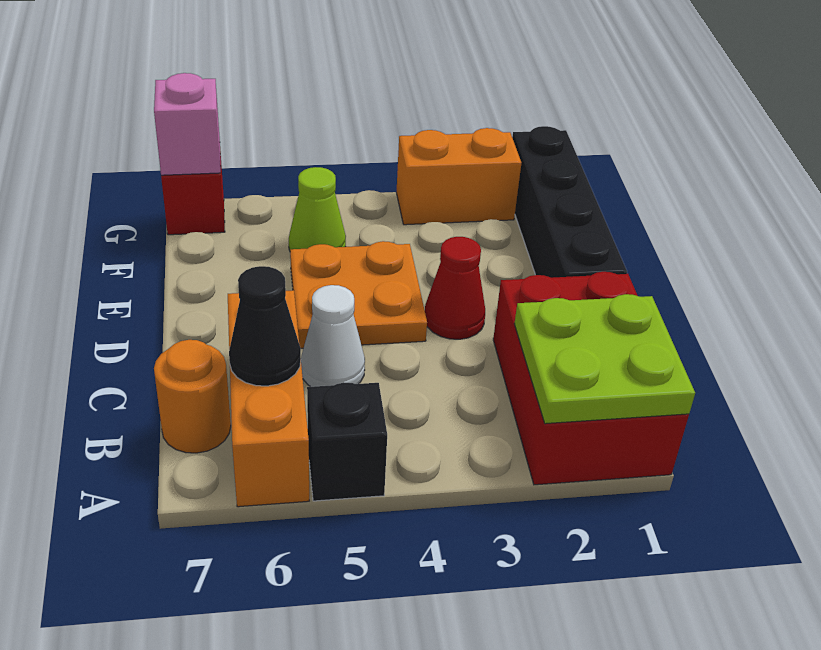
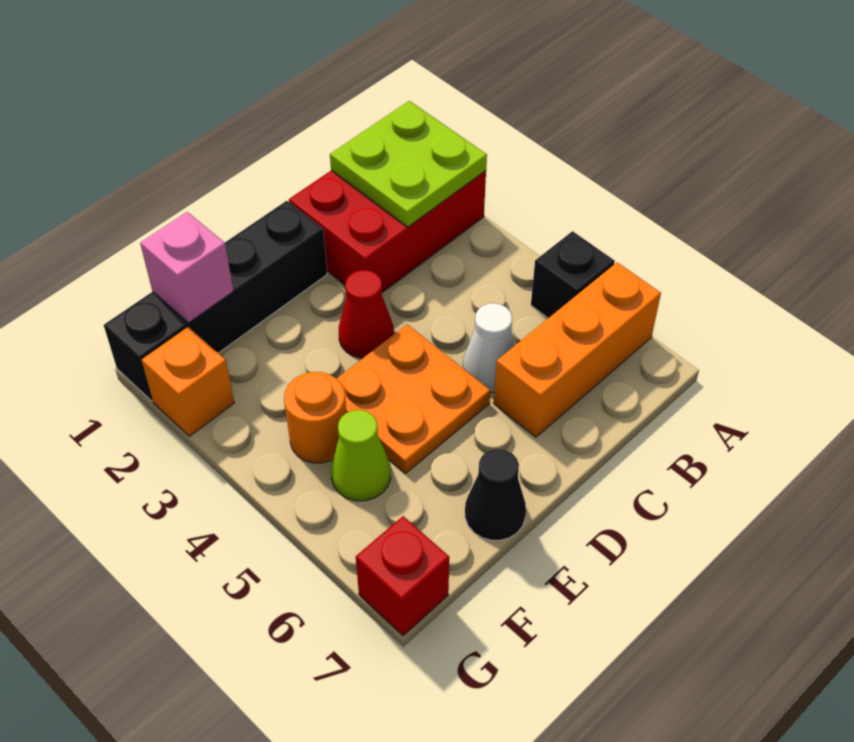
black 1x1 cone [229,266,301,386] -> black 1x1 cone moved to [465,449,526,540]
orange 1x1 round brick [154,340,231,453] -> orange 1x1 round brick moved to [284,372,346,463]
orange 1x2 brick [396,128,521,225] -> orange 1x1 brick [142,327,234,436]
pink 1x1 brick [154,73,221,175] -> pink 1x1 brick moved to [140,212,234,323]

